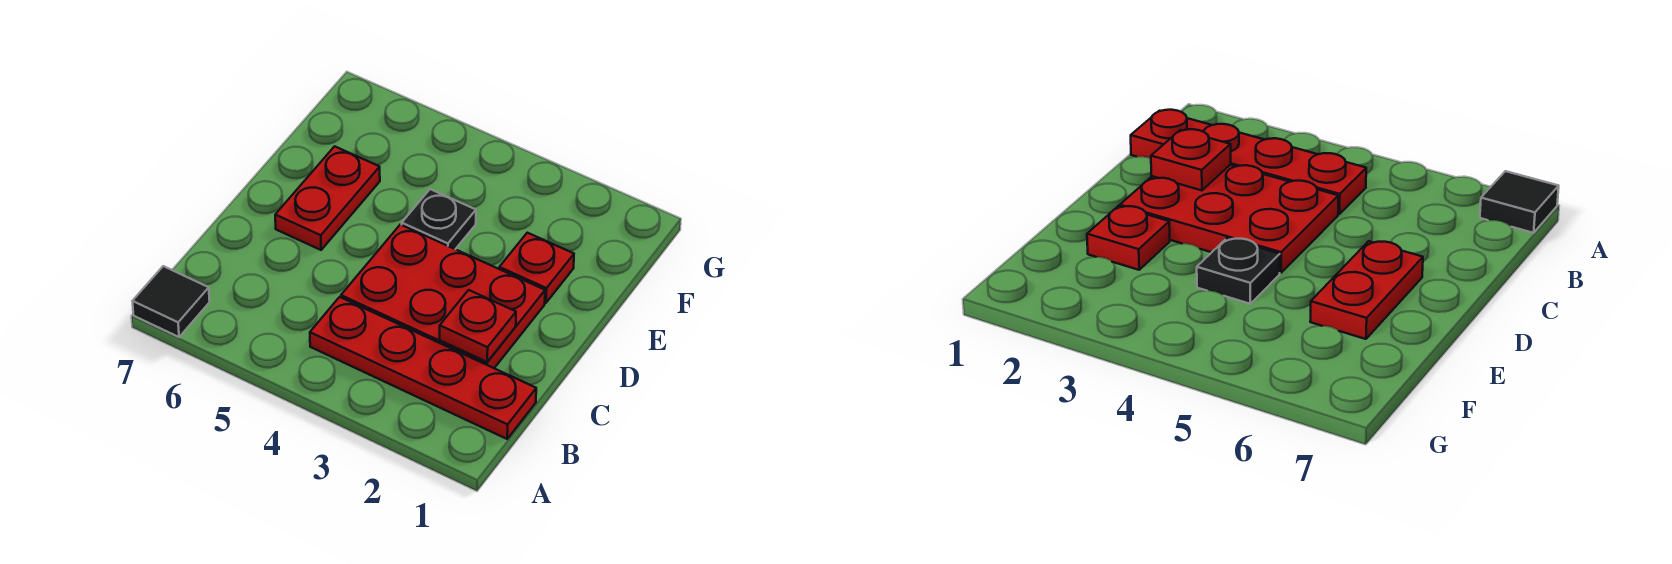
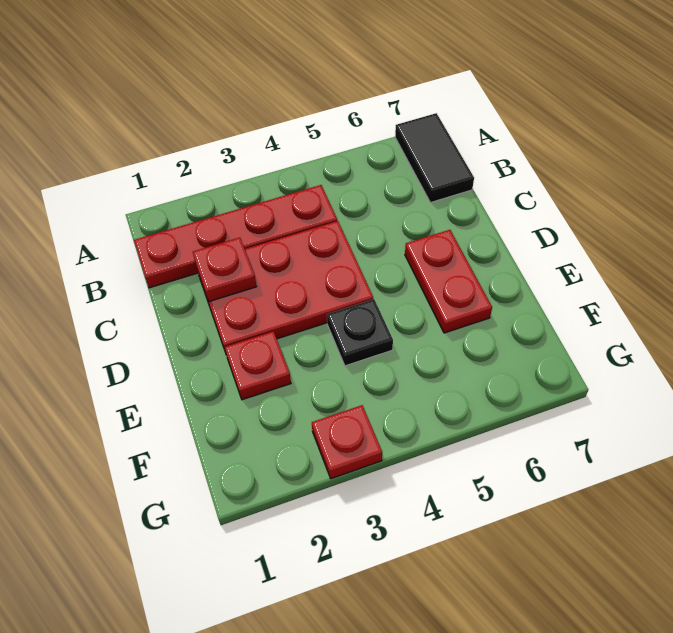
black 1x1 tile [132,266,210,337] -> black 1x2 tile [395,113,474,202]
none -> red 1x1 plate [312,405,382,479]

